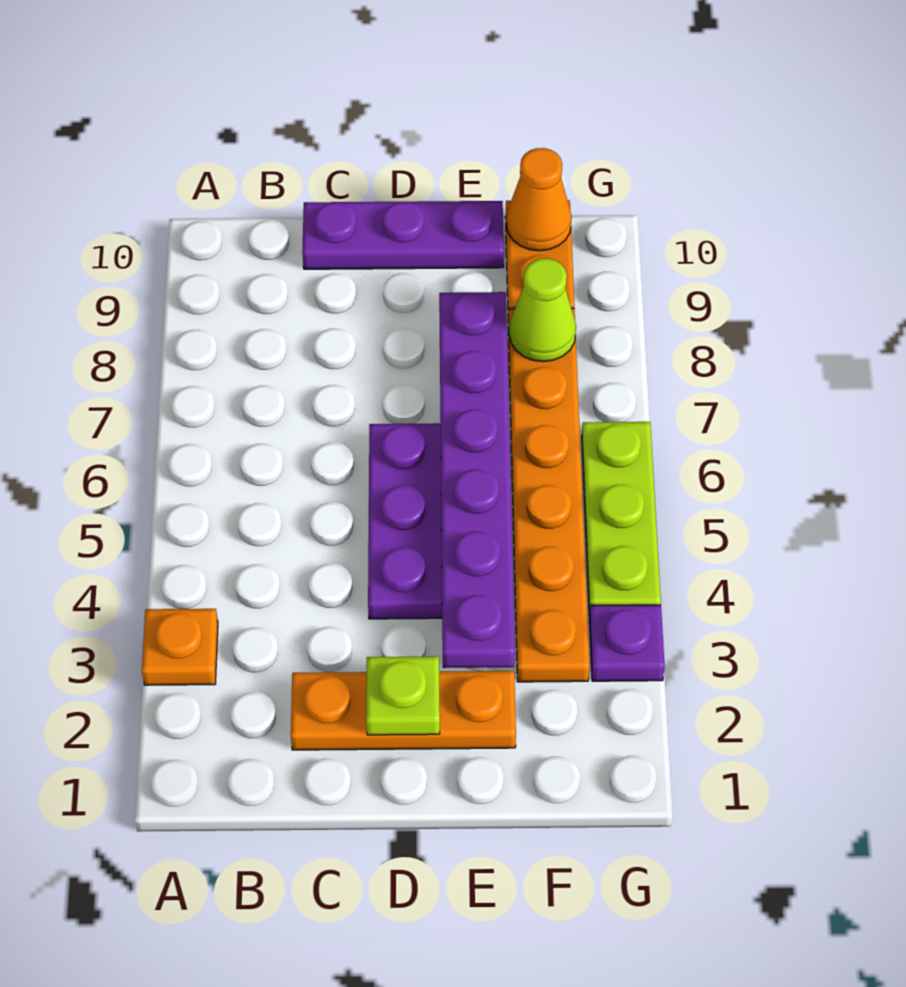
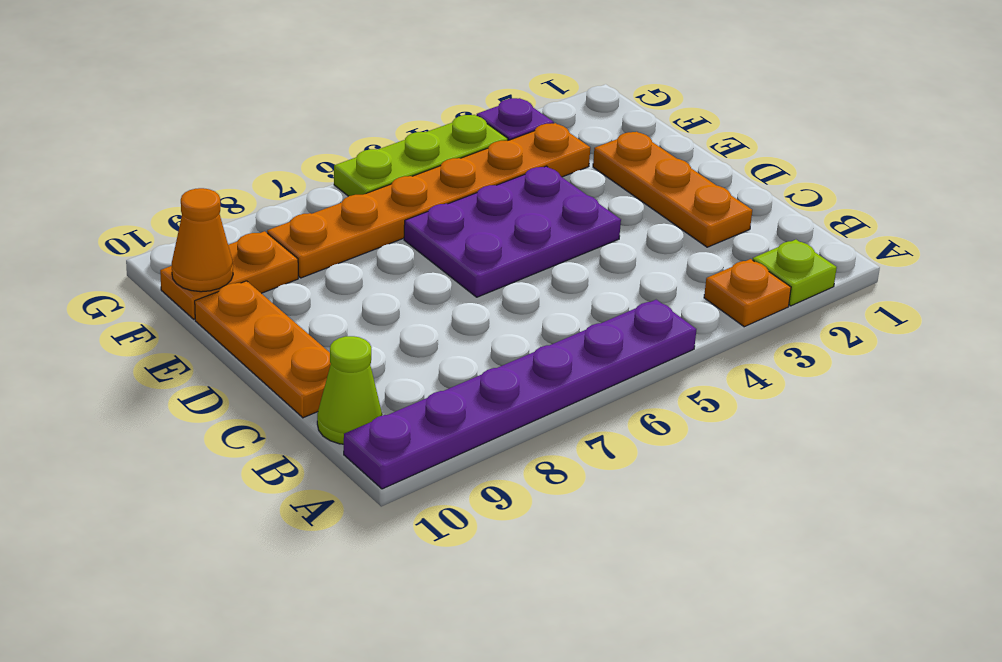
purple 1x3 plate [302,201,504,269] -> orange 1x3 plate [195,281,331,418]
lime 1x1 plate [366,656,440,735] -> lime 1x1 plate moved to [753,240,837,306]
purple 1x6 plate [439,292,515,668] -> purple 1x6 plate moved to [344,300,696,489]
lime 1x1 cone [509,258,576,362] -> lime 1x1 cone moved to [317,336,382,444]

